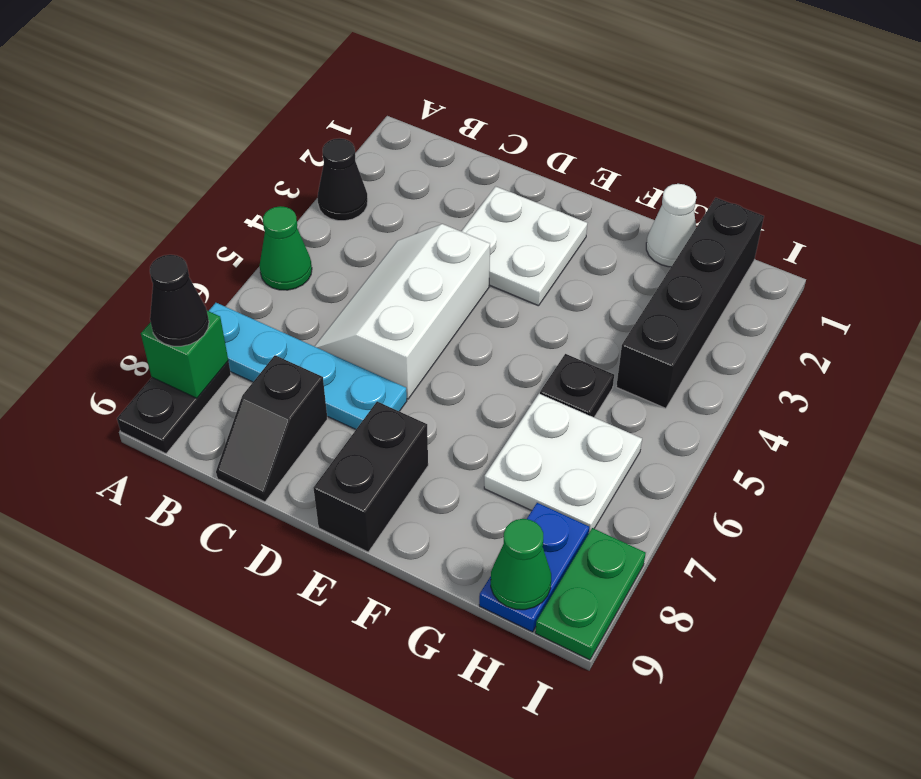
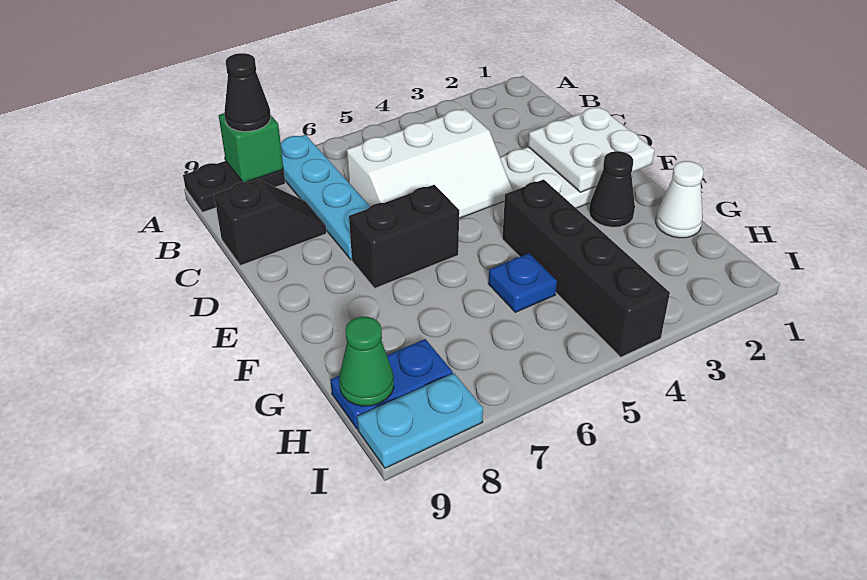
black 1x1 cone [317,138,368,221] -> black 1x1 cone moved to [589,151,635,227]
green 1x1 cone [260,206,312,290] -> none
white 2x3 slope [314,224,490,399] -> white 2x3 slope turned to [347,109,513,218]
black 1x2 slope [216,355,327,502] -> black 1x2 slope turned to [214,179,326,266]
black 1x2 brick [314,402,428,552] -> black 1x2 brick moved to [349,185,459,288]
black 1x1 plate [540,354,614,417] -> blue 1x1 plate [488,253,557,312]
white 2x2 plate [484,394,642,532] -> white 2x2 plate moved to [528,107,655,192]
black 1x4 brick [616,198,764,408] -> black 1x4 brick turned to [502,179,670,357]
green 1x2 plate [535,528,646,660] -> cyan 1x2 plate [357,373,483,468]

